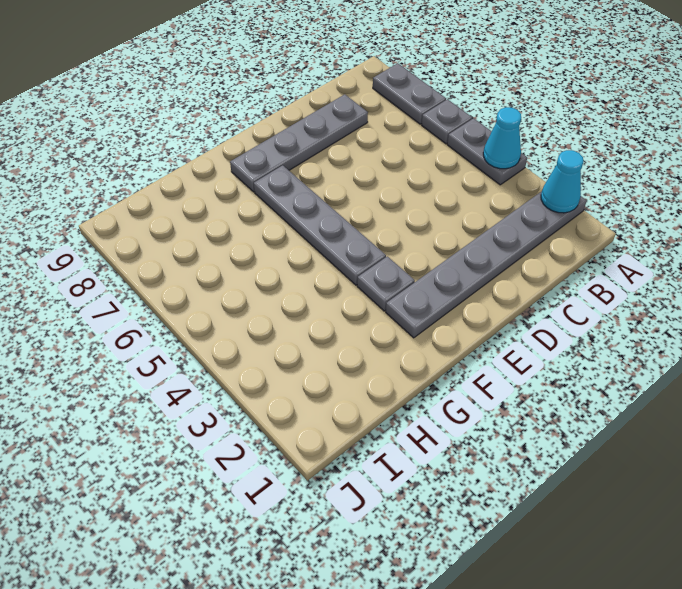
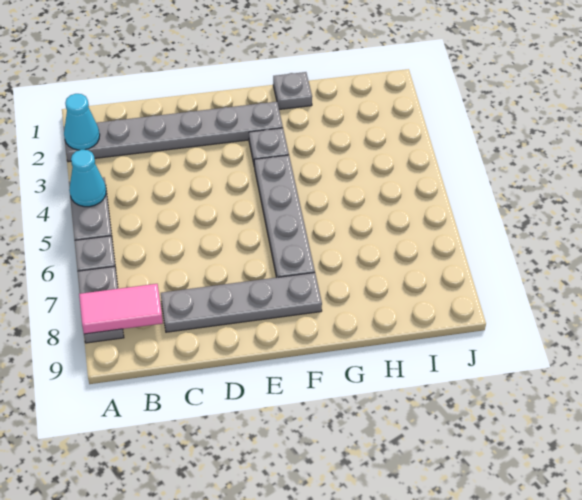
none -> pink 1x2 tile [79,284,163,334]
none -> grey 1x1 plate [273,72,312,109]

